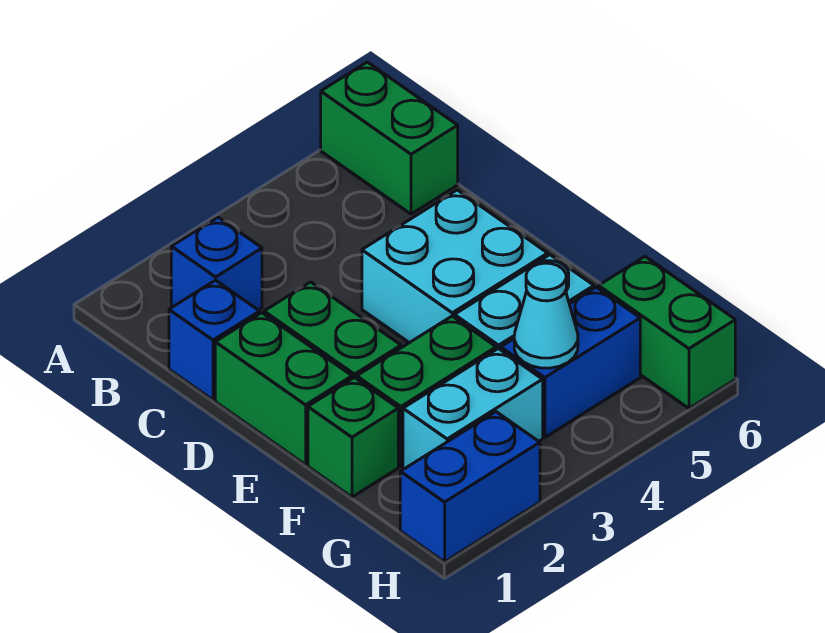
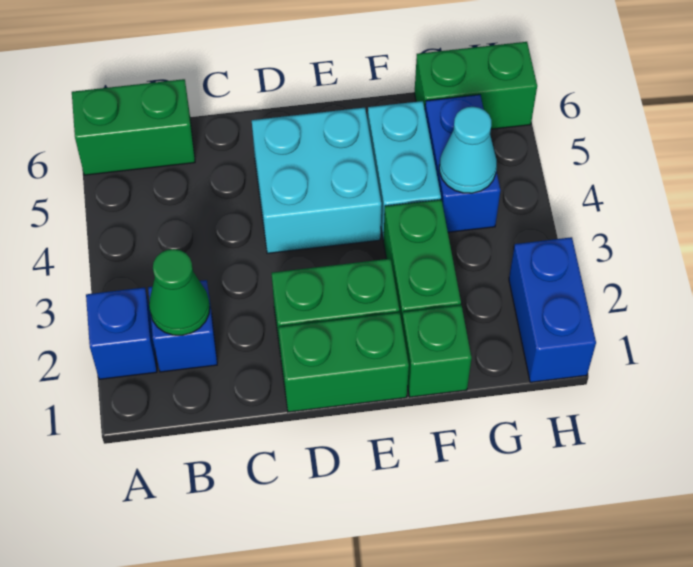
none -> green 1x1 cone [149,249,210,335]
blue 1x1 brick [169,280,260,400] -> blue 1x1 brick moved to [86,287,157,379]
cyan 1x2 brick [403,348,543,469] -> none

